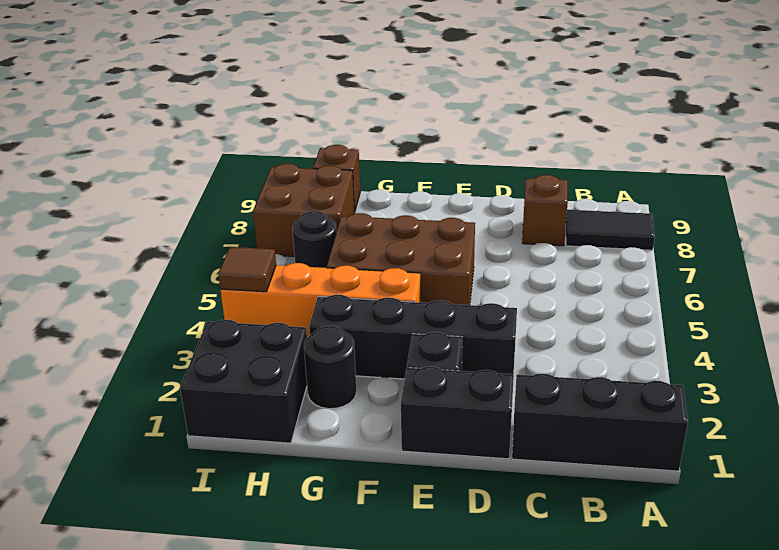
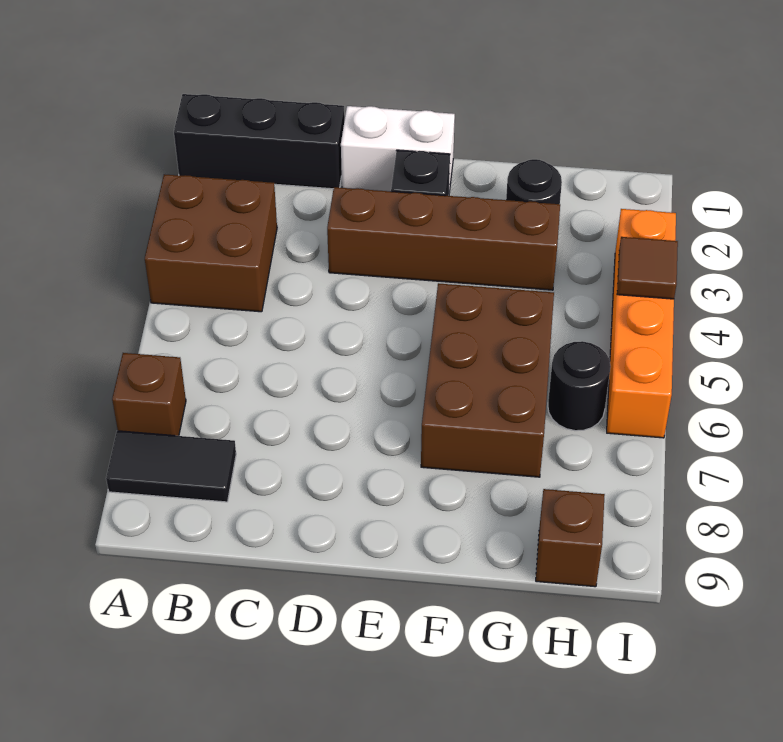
brown 1x1 brick [522,175,568,246] -> brown 1x1 brick moved to [112,353,186,436]
black 1x2 brick [401,366,514,459] -> white 1x2 brick [341,106,455,192]
black 1x4 brick [309,295,517,379] -> brown 1x4 brick [327,187,560,290]
brown 2x3 brick [327,213,475,305] -> brown 2x3 brick turned to [421,283,554,477]
orange 1x4 brick [220,263,420,338] -> orange 1x4 brick turned to [607,209,676,438]
black 2x2 brick [180,320,307,443] -> none
brown 2x2 brick [253,164,355,257] -> brown 2x2 brick moved to [145,174,277,312]

